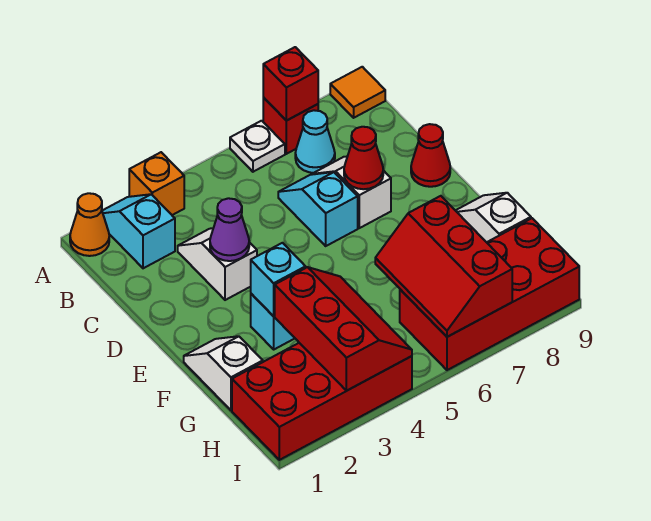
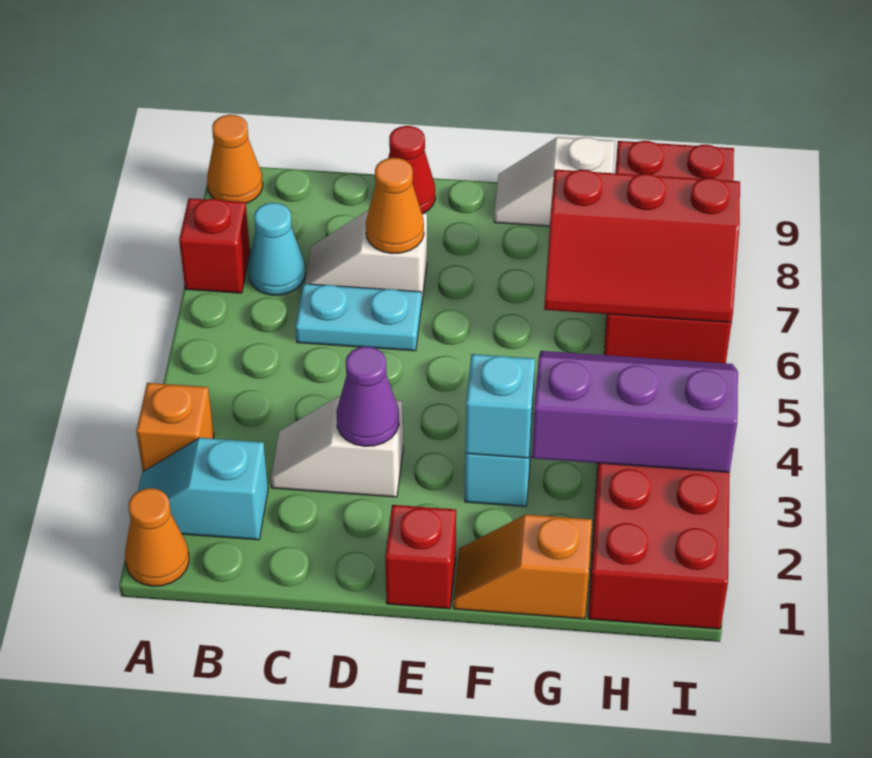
white 1x1 plate [230,121,285,172] -> none
red 1x1 brick [263,47,318,121] -> red 1x1 brick moved to [385,505,456,609]
orange 1x1 tile [330,67,385,118] -> orange 1x1 cone [207,115,263,203]
cyan 1x2 slope [278,172,358,246] -> cyan 1x2 plate [296,284,421,351]
red 1x1 cone [344,127,383,189] -> orange 1x1 cone [366,158,424,254]
white 1x2 slope [184,336,263,410] -> orange 1x2 slope [454,515,592,619]
red 2x3 slope [275,267,412,391] -> purple 2x3 slope [532,351,738,472]

